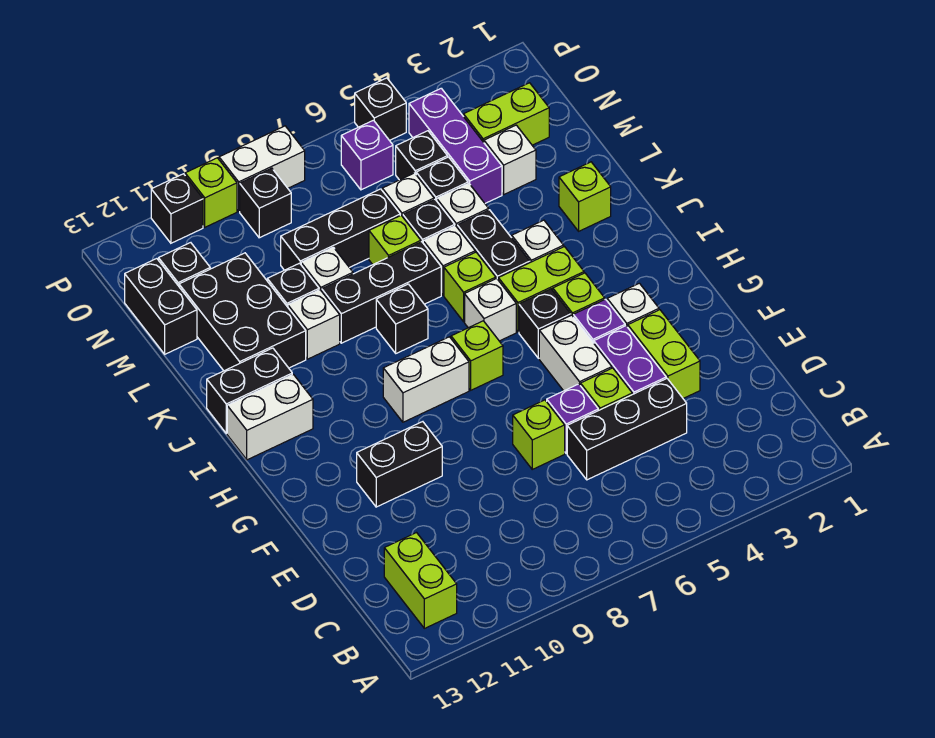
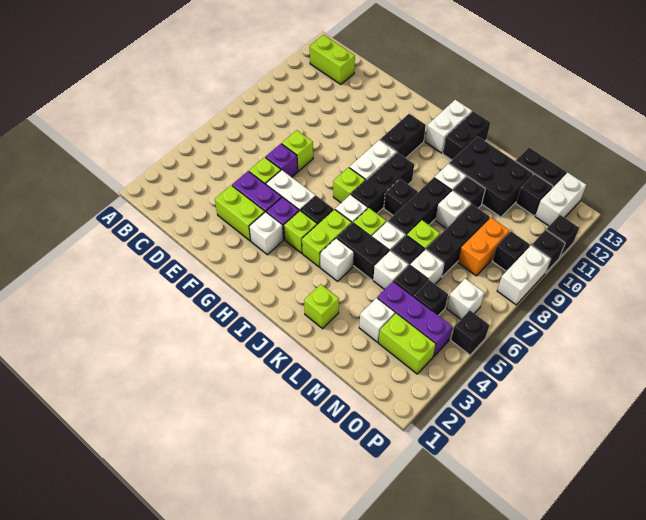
black 1x3 brick [567,378,687,480] -> black 1x3 brick moved to [351,152,414,213]
black 1x2 brick [357,422,442,507] -> black 1x2 brick moved to [380,114,426,158]
lime 1x2 brick [464,83,549,145] -> lime 1x2 brick turned to [379,313,436,374]
none -> orange 1x2 brick [458,218,510,276]
purple 1x1 brick [341,120,393,190] -> white 1x1 brick [447,279,484,319]
none -> white 1x2 brick [535,173,586,226]
lime 1x1 brick [185,158,237,227] -> black 1x1 brick [532,230,565,272]

